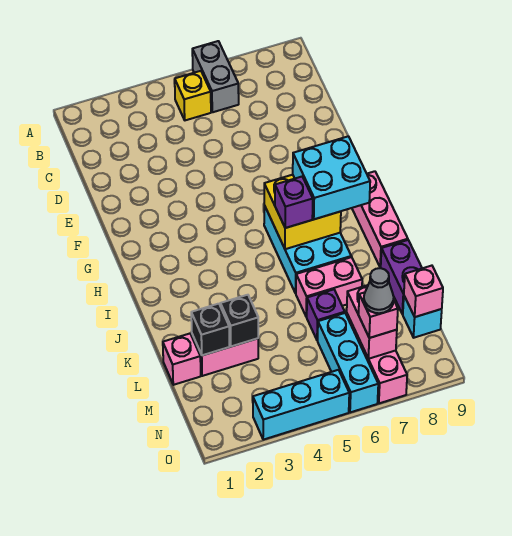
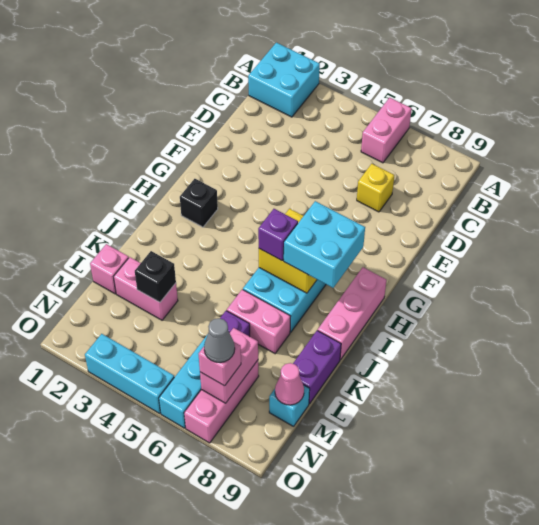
none -> cyan 2x2 brick [248,43,320,117]
grey 1x2 brick [192,41,239,112] -> pink 1x2 brick [361,98,412,163]
yellow 1x1 brick [175,71,211,120] -> yellow 1x1 brick moved to [357,164,394,212]
black 1x1 brick [191,304,229,355] -> black 1x1 brick moved to [180,179,218,227]
pink 1x1 brick [404,266,443,317] -> pink 1x1 cone [275,363,304,405]

